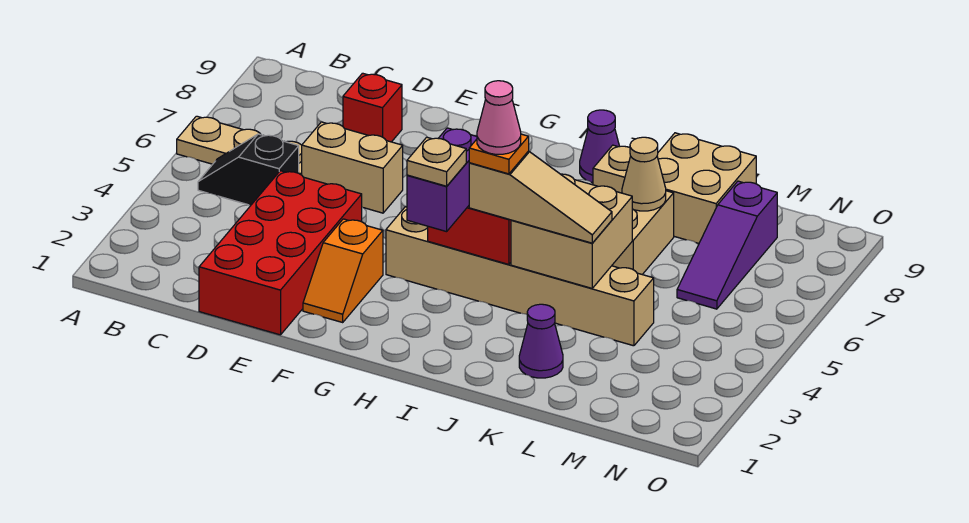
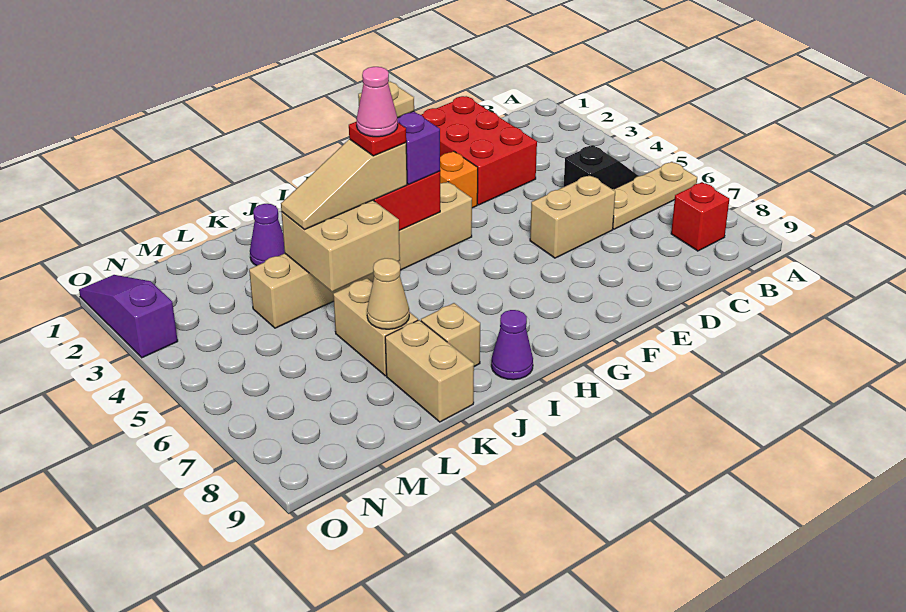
red 2x4 brick [199,171,362,335] -> red 2x3 brick [421,96,537,205]
red 1x1 brick [343,73,402,142] -> red 1x1 brick moved to [671,182,729,251]
orange 1x1 plate [469,134,529,174] -> red 1x1 plate [349,121,406,156]
tan 2x2 brick [657,133,756,243] -> tan 1x2 brick [385,320,474,422]
purple 1x3 slope [677,181,777,309] -> purple 1x3 slope moved to [79,275,178,358]

